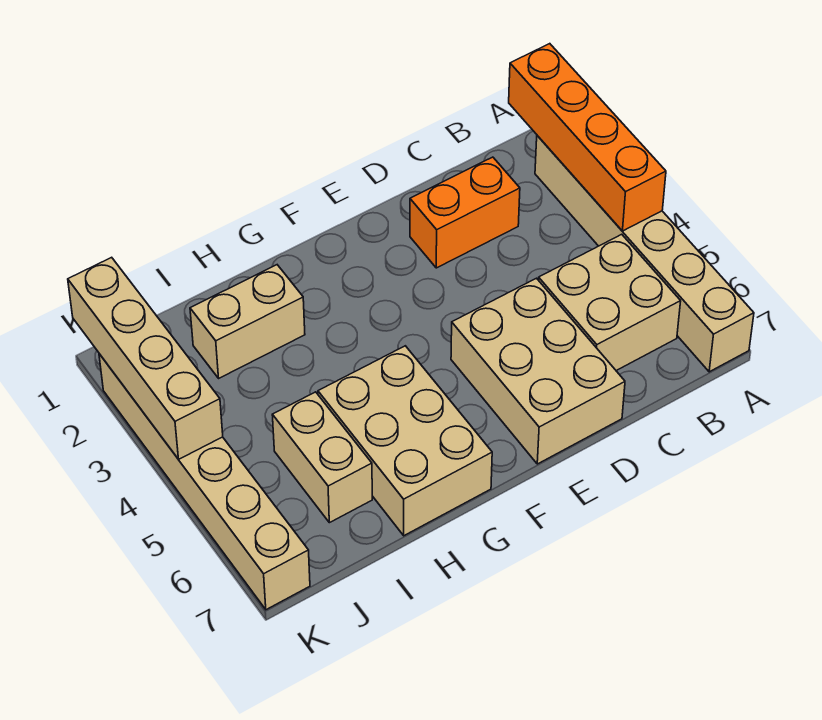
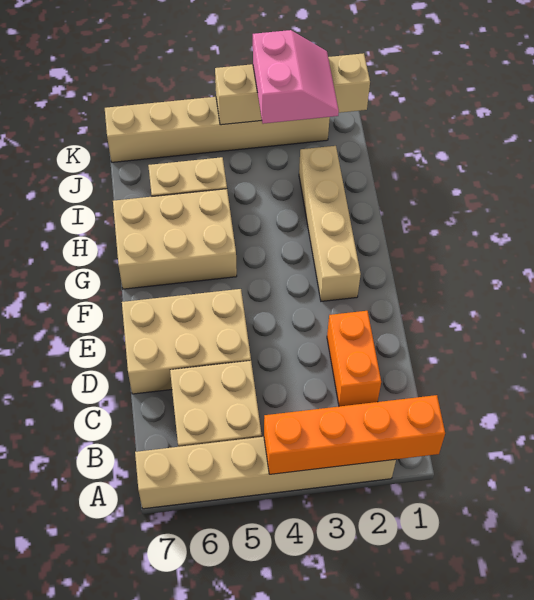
tan 1x2 brick [190,265,305,378] -> tan 1x4 brick [299,146,361,301]
none -> pink 2x2 slope [253,30,339,124]

